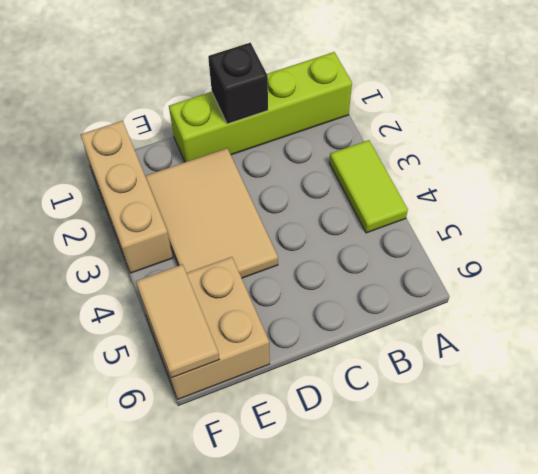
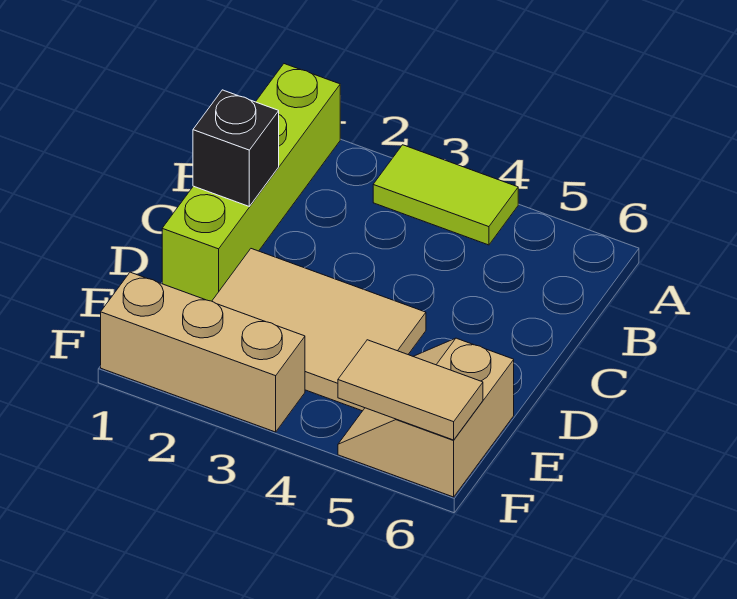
tan 2x2 brick [140,257,270,399] -> tan 2x2 slope [338,338,514,497]

